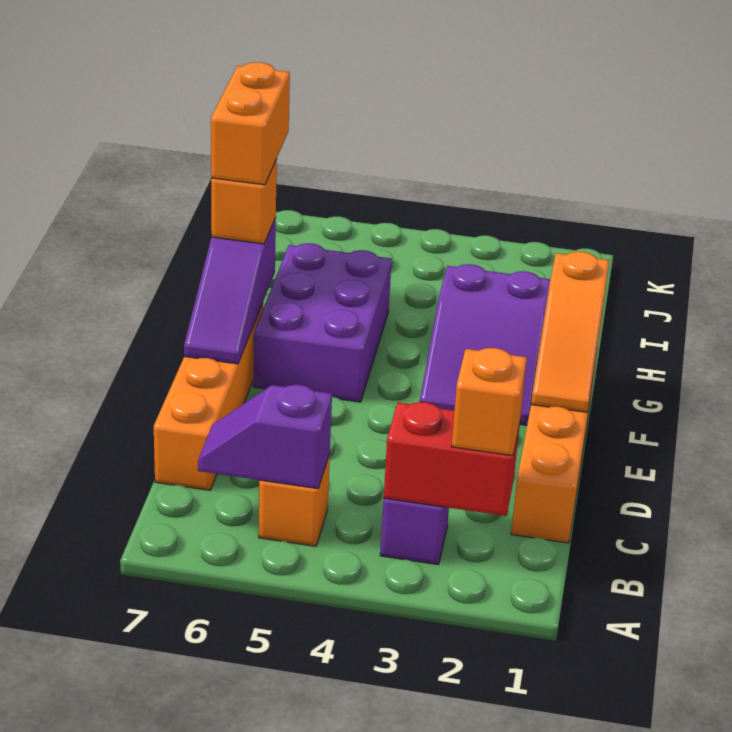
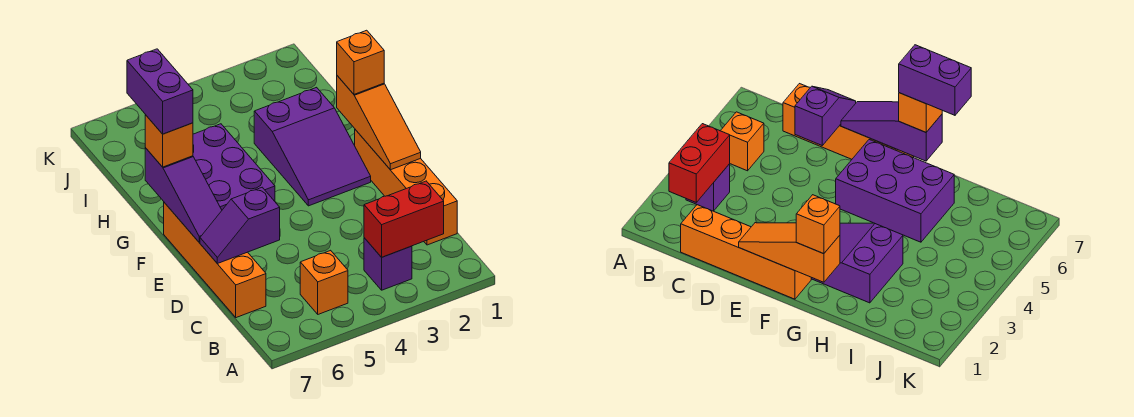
orange 1x1 brick [452,348,527,456] -> orange 1x1 brick moved to [337,30,384,94]
purple 1x2 slope [198,385,332,489] -> purple 1x2 slope moved to [200,187,280,264]
orange 1x2 brick [211,62,290,185] -> purple 1x2 brick [127,49,193,134]

